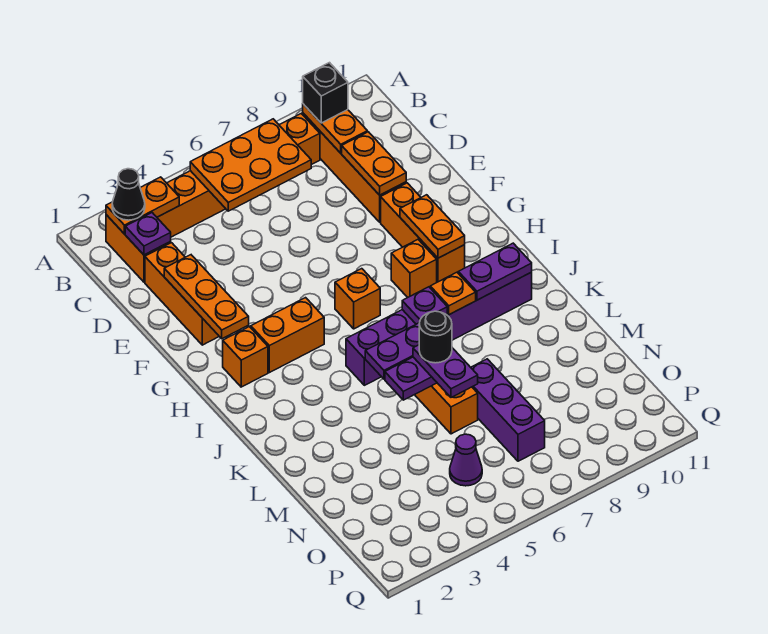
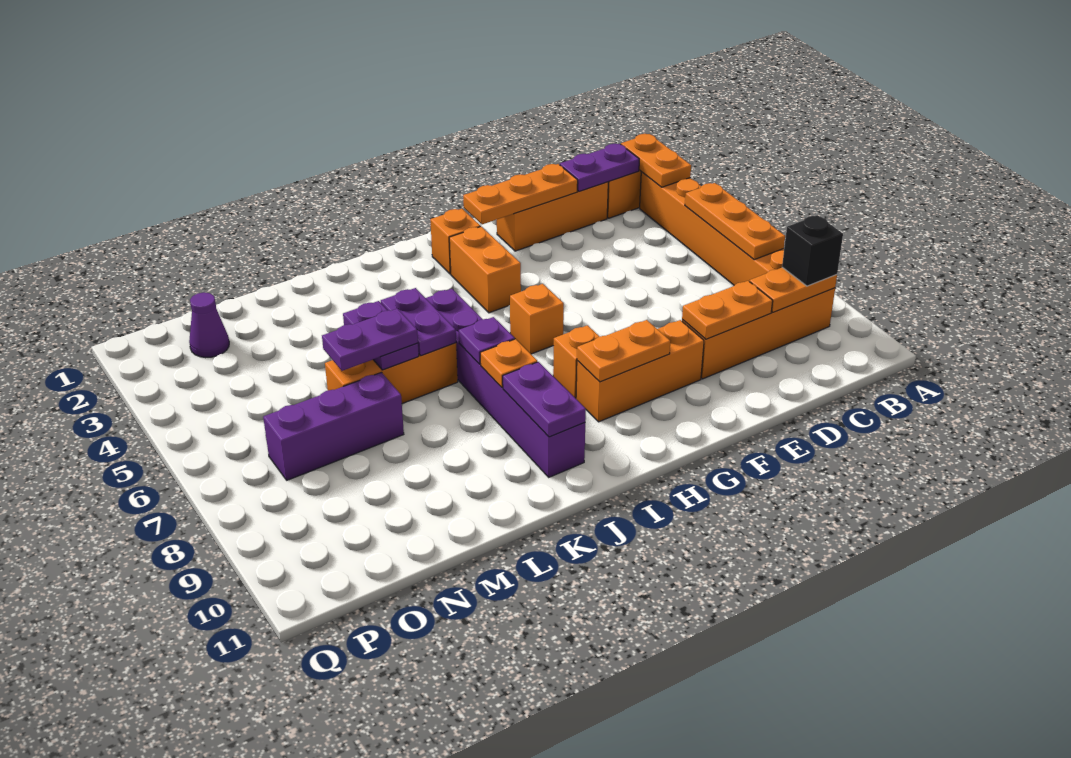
black 1x1 cone [112,169,145,220] -> none
orange 2x3 plate [190,119,311,211] -> orange 1x3 plate [685,183,785,260]
purple 1x1 plate [125,213,171,255] -> purple 1x2 plate [560,144,639,192]
black 1x1 round brick [419,311,452,363] -> none
purple 1x1 cone [450,434,482,486] -> purple 1x1 cone moved to [189,292,229,358]

